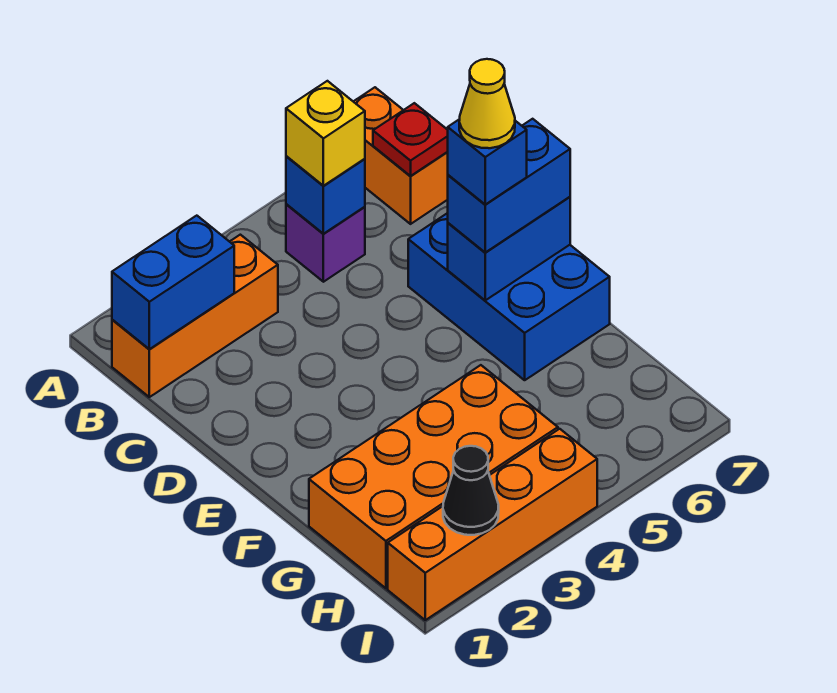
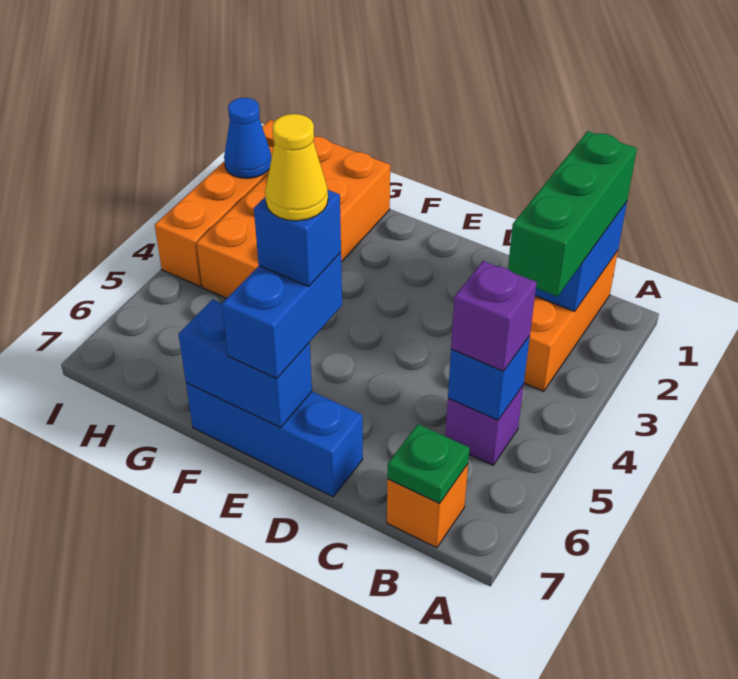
orange 1x2 brick [353,87,448,224] -> orange 1x1 brick [387,464,468,548]
none -> green 1x3 brick [508,131,637,297]
yellow 1x1 brick [286,81,365,186] -> purple 1x1 brick [451,261,537,371]
red 1x1 plate [373,103,448,176] -> green 1x1 plate [387,424,470,503]
blue 2x3 brick [408,213,610,380] -> blue 1x3 brick [186,383,363,497]
blue 1x2 brick [448,197,570,300] -> blue 1x2 brick turned to [178,299,312,428]
black 1x1 cone [443,446,499,535] -> blue 1x1 cone [224,98,272,178]

